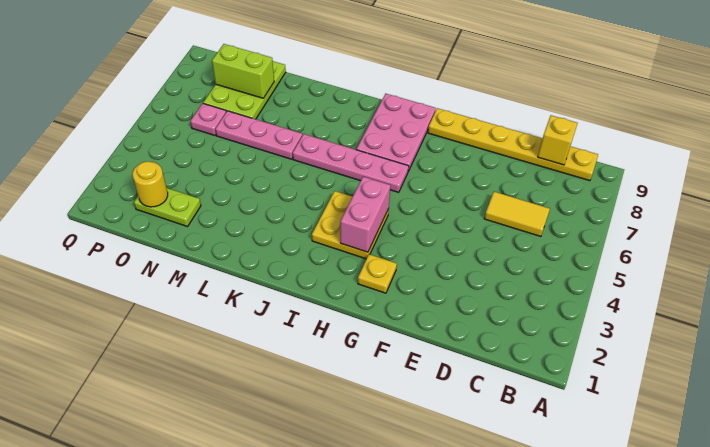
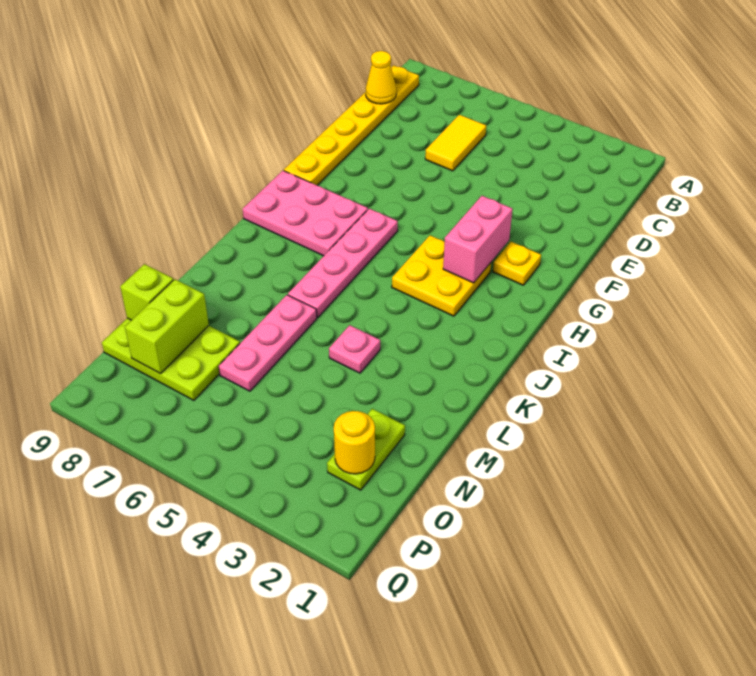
yellow 1x1 brick [538,115,578,165] -> yellow 1x1 cone [366,51,396,104]
pink 1x2 brick [340,177,390,252] -> pink 1x2 brick turned to [443,196,512,283]
none -> lime 1x1 brick [120,264,173,320]
pink 1x1 plate [190,103,226,135] -> pink 1x1 plate moved to [329,325,380,373]

